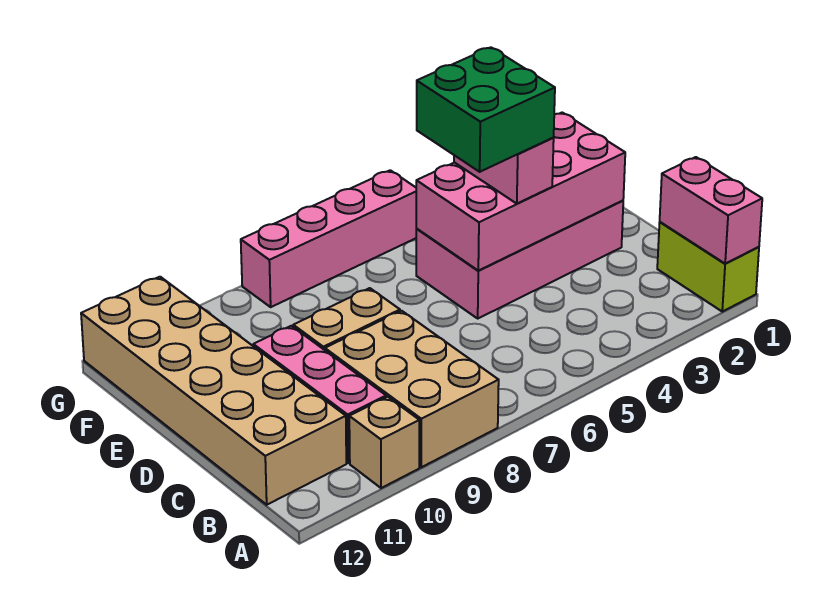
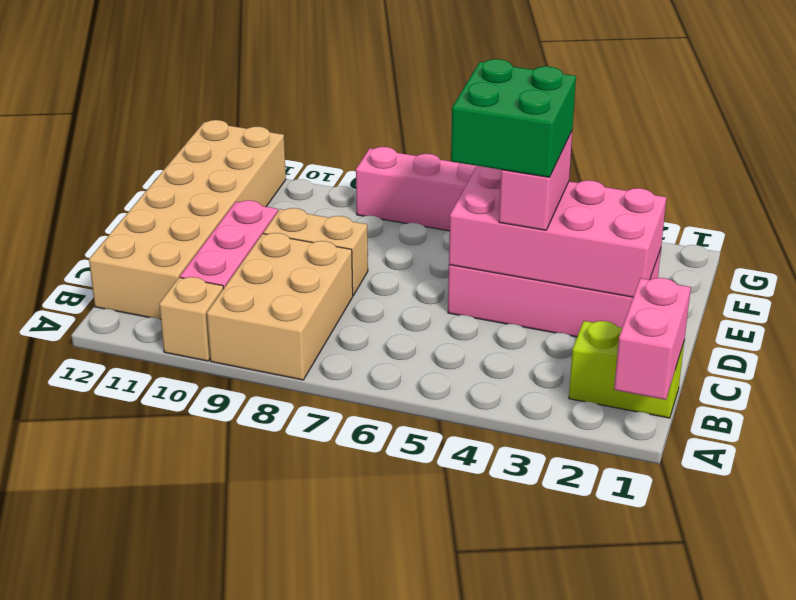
lime 1x2 brick [657,222,759,312] -> lime 1x2 brick turned to [569,321,684,418]

